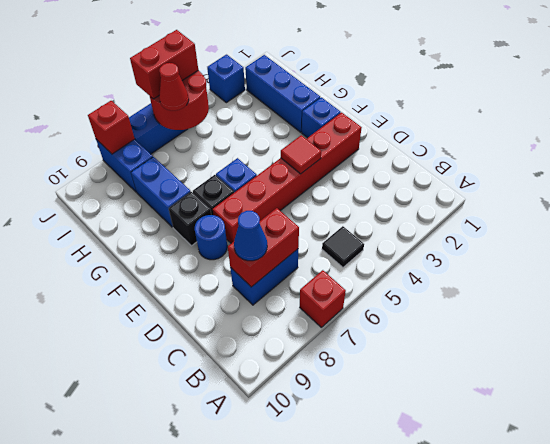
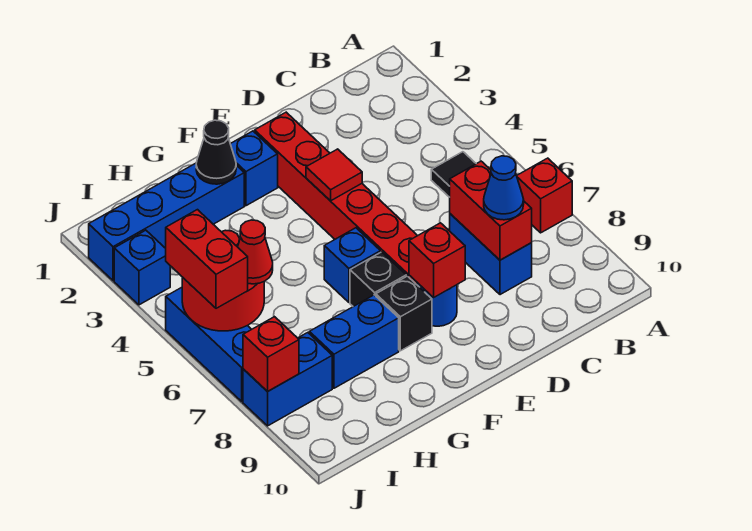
none -> red 1x1 brick [409,223,465,297]
blue 1x3 brick [245,55,320,132] -> blue 1x4 brick [89,163,244,281]
none -> black 1x1 cone [196,120,236,184]

